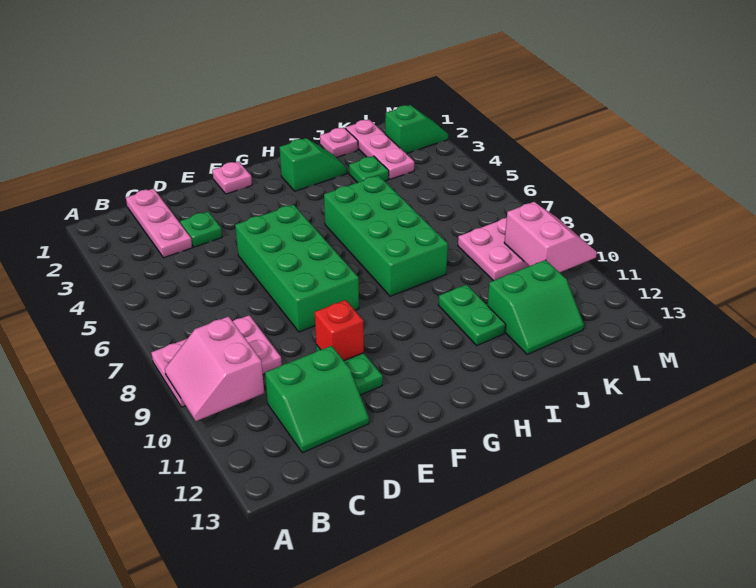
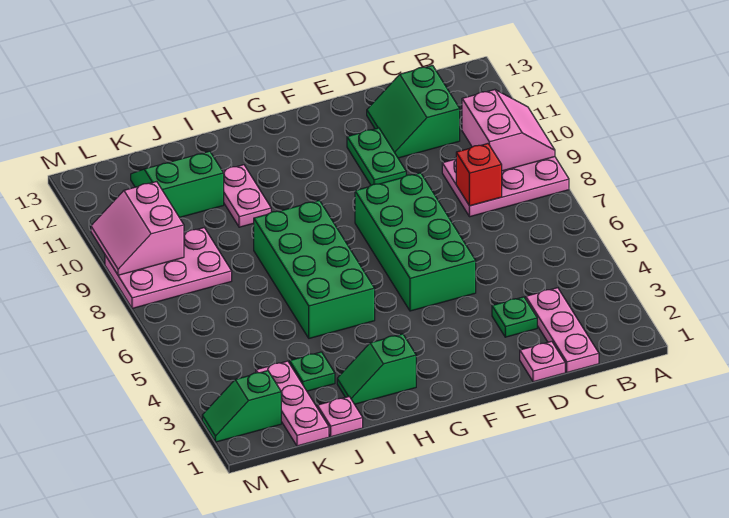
green 2x2 slope [265,346,369,453] -> green 2x2 slope turned to [367,65,460,158]
red 1x1 brick [315,300,364,361] -> red 1x1 brick moved to [456,144,502,206]
pink 1x1 plate [212,161,252,194] -> pink 1x1 plate moved to [520,341,565,382]
green 1x2 plate [438,285,506,345] -> pink 1x2 plate [222,165,271,227]

